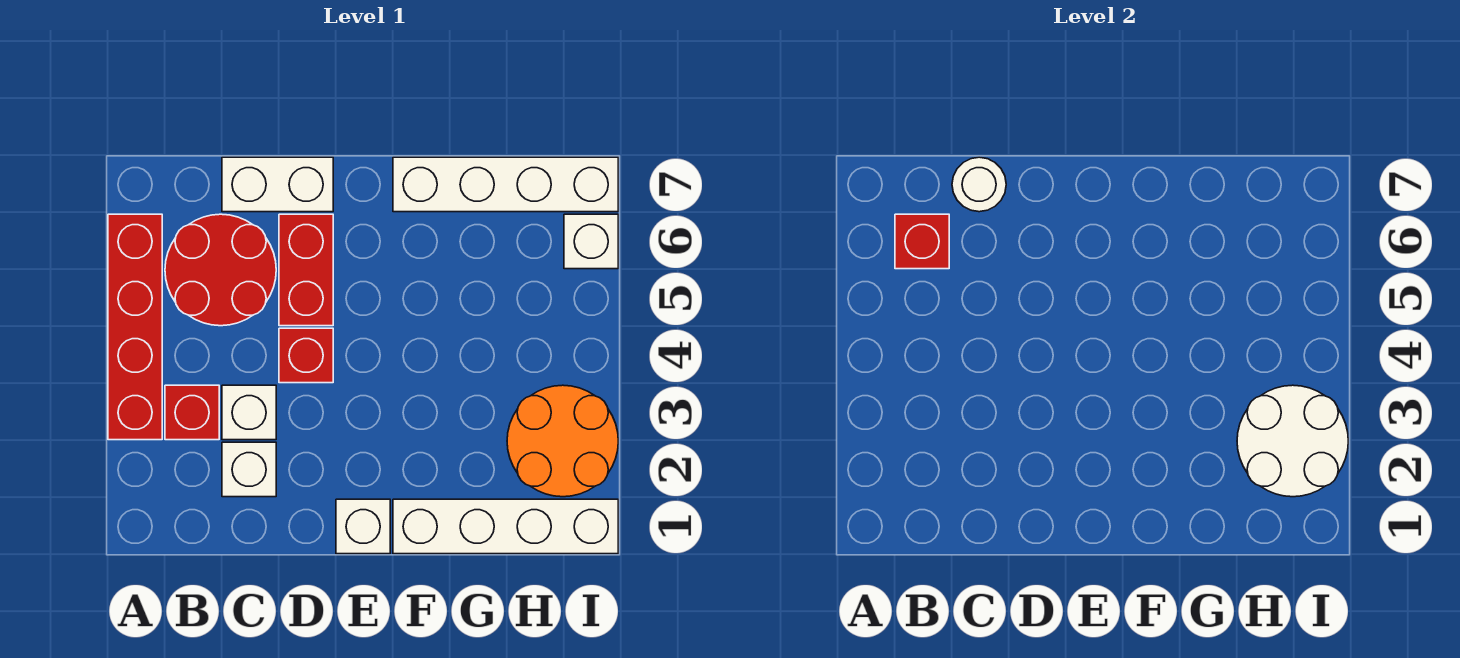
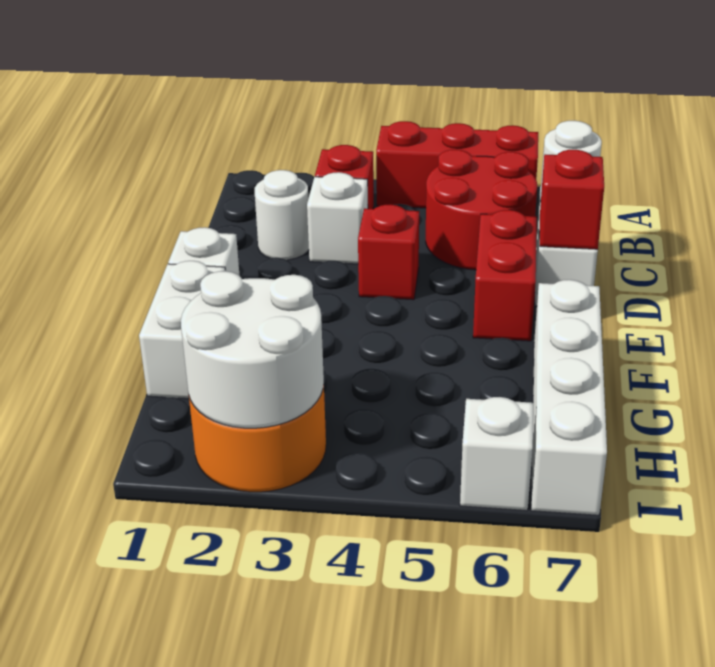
red 1x4 brick [108,214,162,440] -> red 1x3 brick [376,121,538,208]
red 1x1 brick [895,214,949,269] -> red 1x1 brick moved to [539,150,604,249]
white 1x1 brick [222,442,276,497] -> white 1x1 round brick [255,170,309,260]
red 1x2 brick [279,214,333,326] -> red 1x2 brick turned to [473,210,537,341]
white 1x4 brick [393,499,618,554] -> white 1x2 brick [139,261,225,399]

